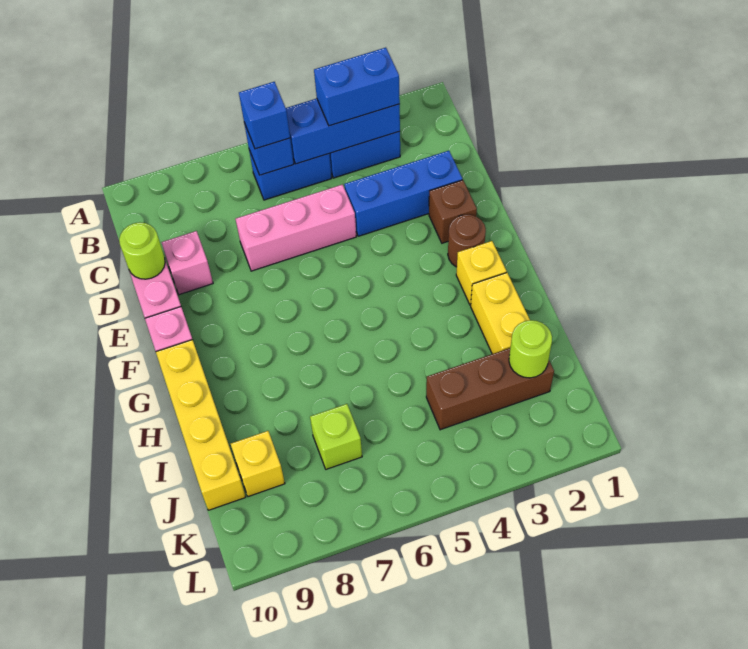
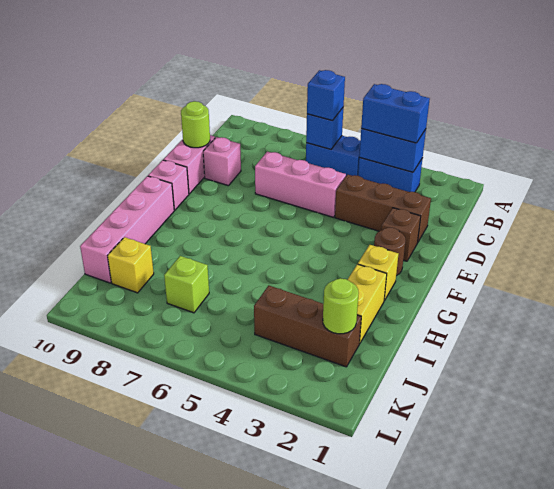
blue 1x3 brick [286,99,400,164] -> blue 1x2 brick [359,129,426,172]
blue 1x3 brick [344,151,462,236] -> brown 1x3 brick [335,174,431,243]
yellow 1x4 brick [156,340,246,510] -> pink 1x4 brick [80,176,174,283]

